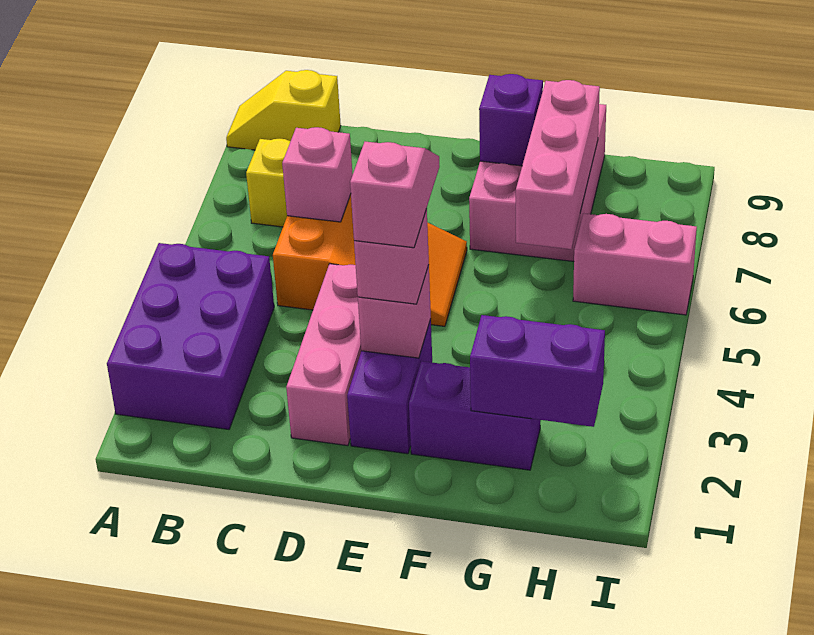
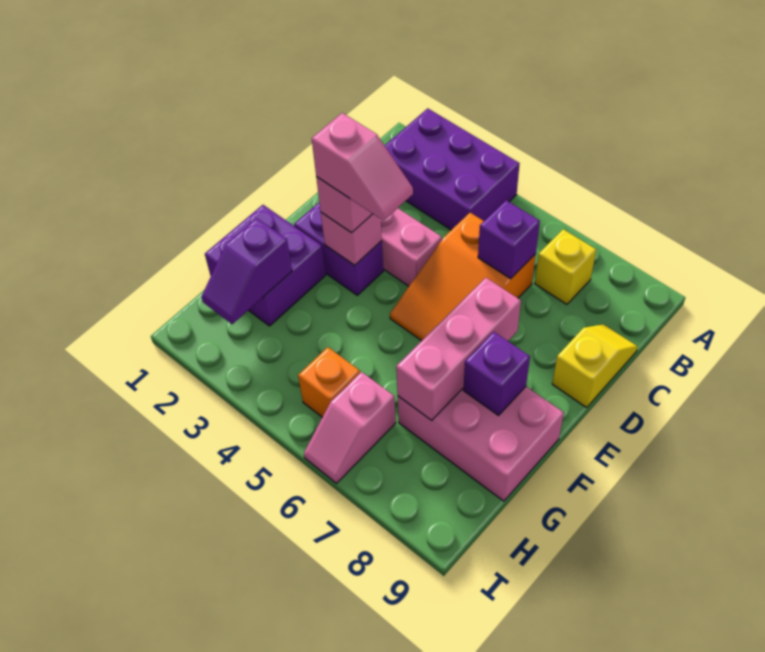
yellow 1x2 slope [226,70,341,150] -> yellow 1x2 slope moved to [552,324,638,408]
pink 1x1 brick [282,127,353,222] -> purple 1x1 brick [478,200,540,279]
purple 1x2 brick [409,361,541,470] -> purple 2x2 brick [205,205,326,326]
purple 1x2 brick [470,315,605,427] -> purple 1x2 slope [201,218,292,324]
pink 1x3 brick [516,80,600,249] -> pink 1x3 brick turned to [396,278,521,420]
none -> orange 1x1 brick [298,347,360,417]
pink 1x2 brick [573,213,697,315] -> pink 1x2 slope [304,372,396,483]

